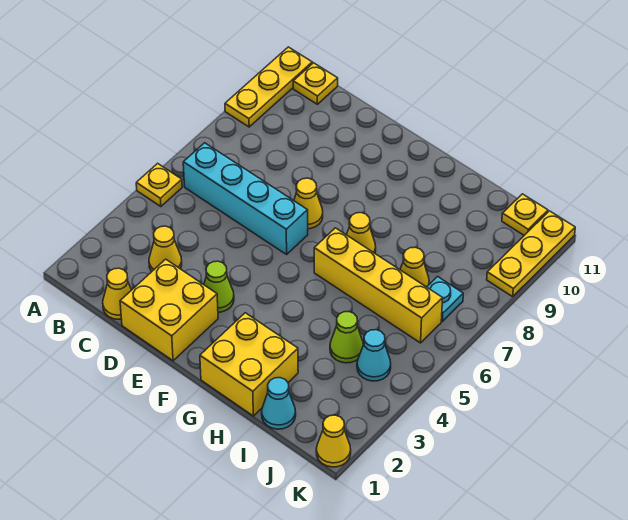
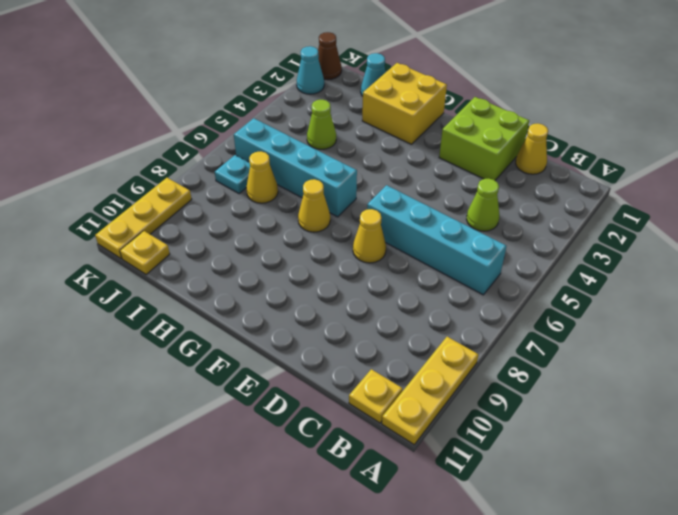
yellow 1x1 plate [136,163,182,207] -> none
yellow 1x1 cone [149,226,182,271] -> none
yellow 2x2 brick [120,259,218,361] -> lime 2x2 brick [439,97,529,180]
lime 1x1 cone [204,261,234,312] -> lime 1x1 cone moved to [466,178,499,231]
yellow 1x4 brick [314,228,443,343] -> cyan 1x4 brick [234,118,357,217]
cyan 1x1 cone [357,330,391,381] -> cyan 1x1 cone moved to [297,46,324,94]
yellow 1x1 cone [316,415,351,467] -> brown 1x1 cone [318,32,342,80]

